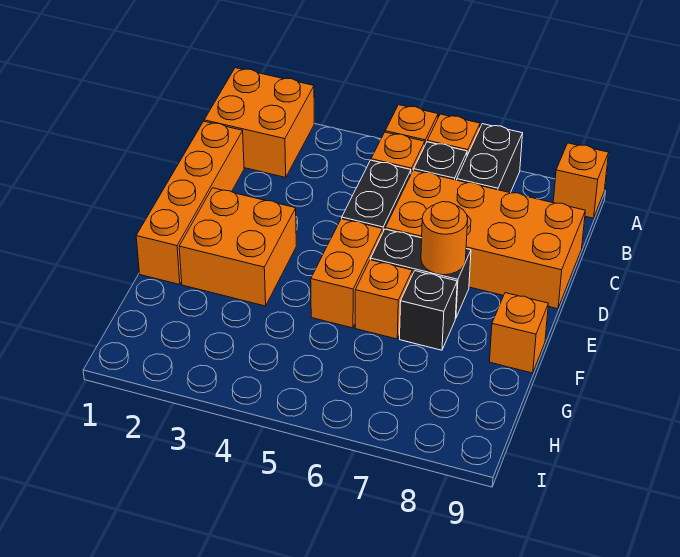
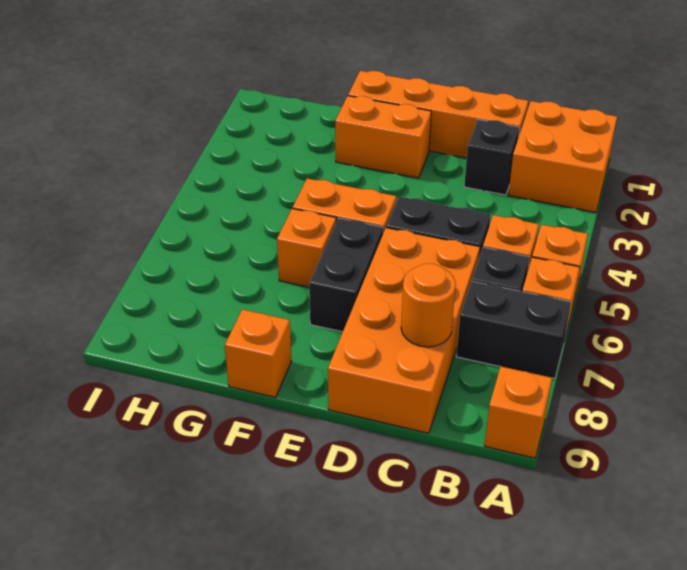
orange 2x2 brick [179,188,296,306] -> orange 1x2 brick [335,96,431,178]
orange 1x1 round brick [421,202,468,275] -> orange 1x1 round brick moved to [401,264,456,347]
black 1x1 brick [400,271,457,350] -> black 1x1 brick moved to [464,120,520,195]

